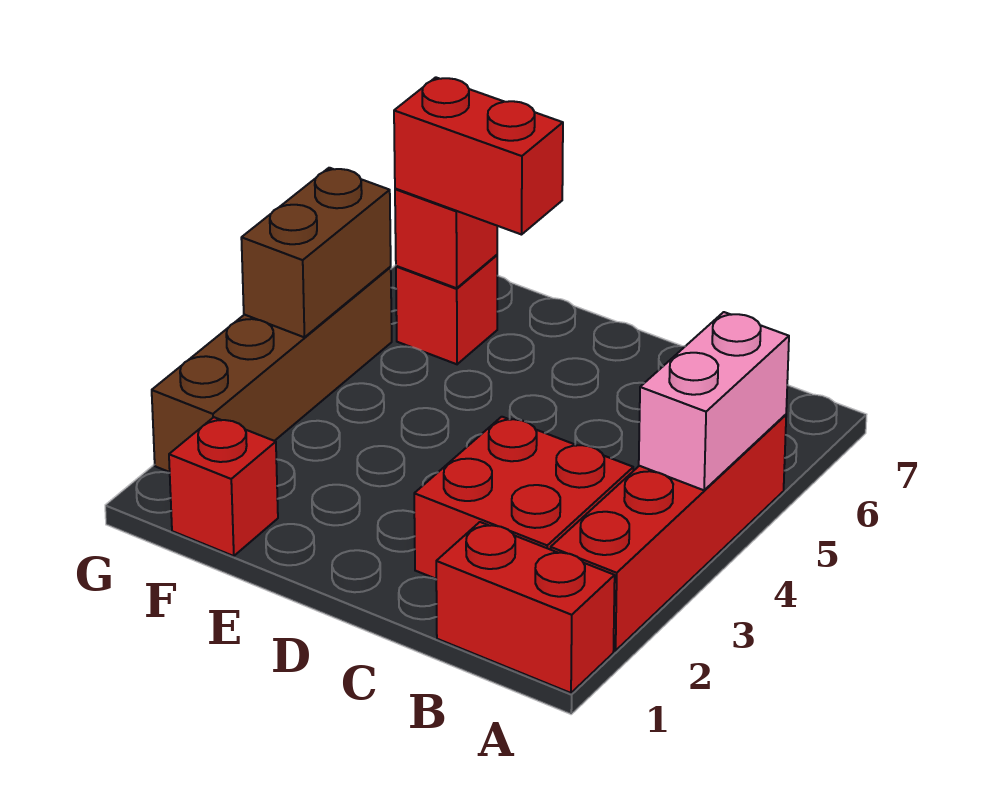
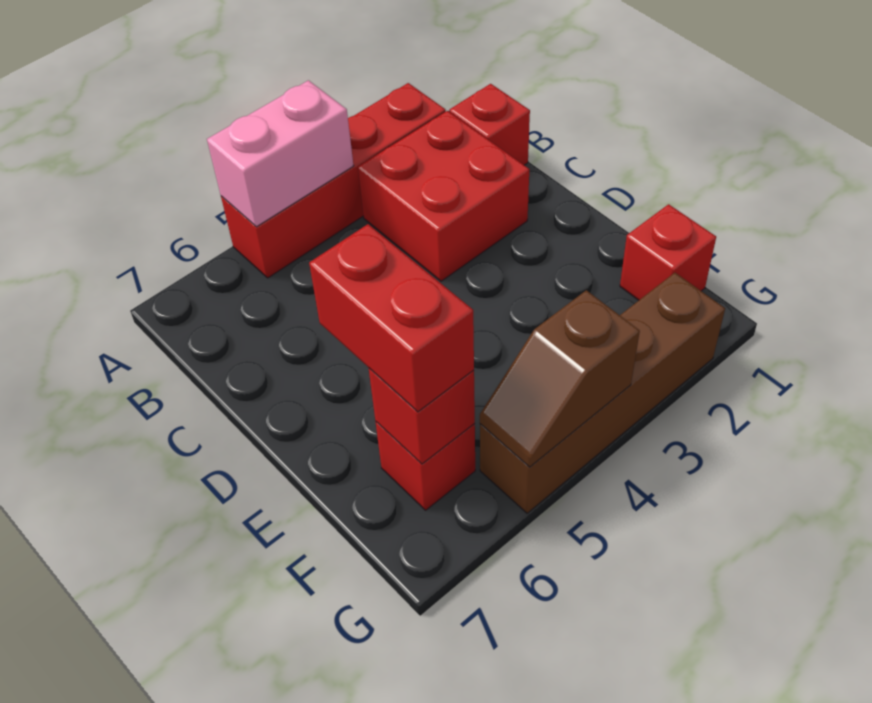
red 1x2 brick [436,522,615,693] -> red 1x1 brick [450,84,530,165]
brown 1x2 brick [241,168,391,337] -> brown 1x2 slope [480,290,640,467]

